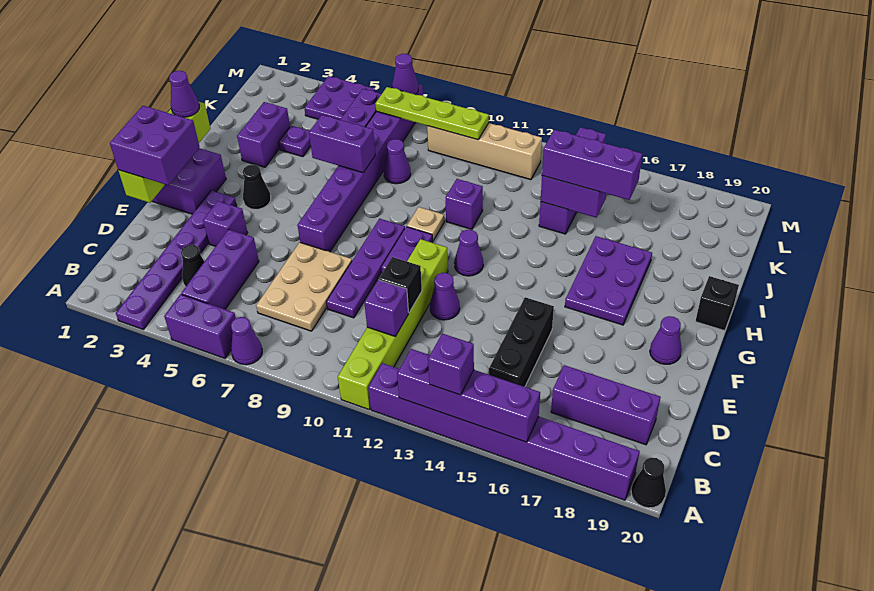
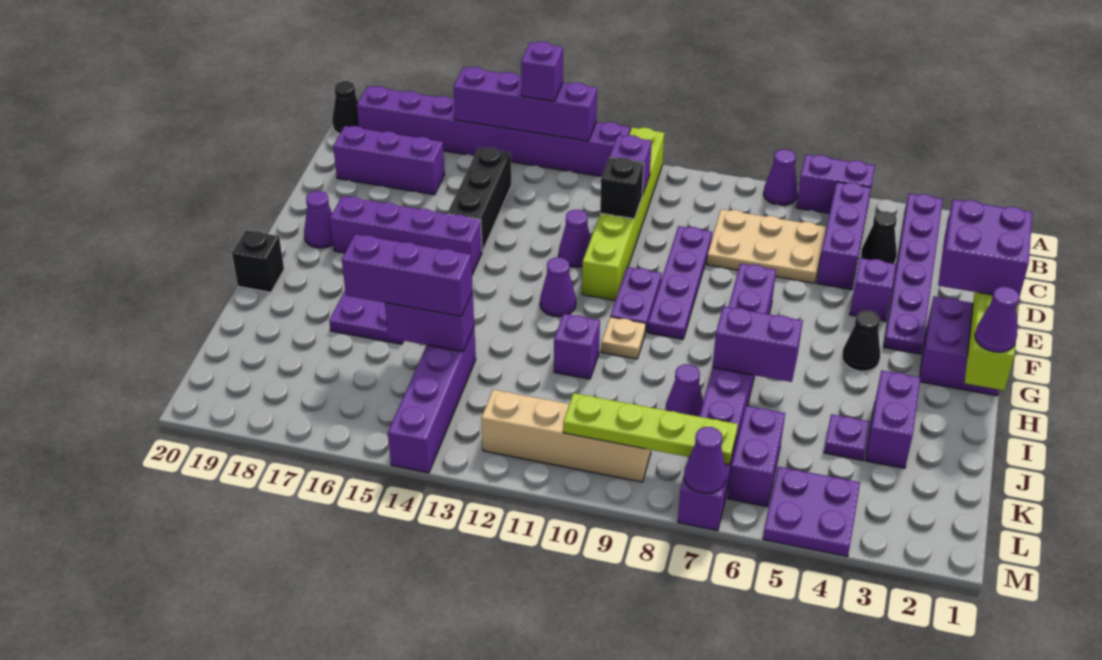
tan 2x3 plate [256,242,352,331] -> tan 2x3 plate turned to [707,209,826,283]
none -> purple 1x4 brick [330,196,482,274]

